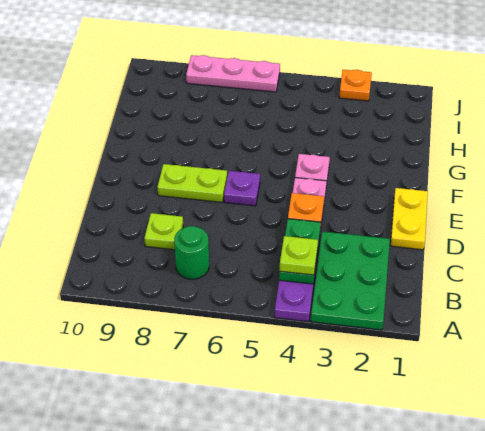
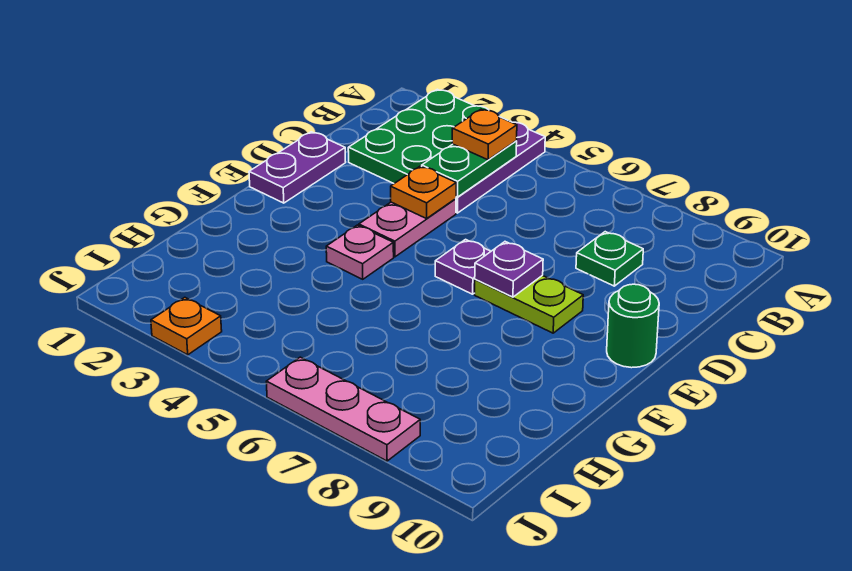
lime 1x1 plate [280,236,318,275] -> orange 1x1 plate [452,109,517,160]
green 1x1 round brick [174,226,209,279] -> green 1x1 round brick moved to [607,284,659,368]
lime 1x1 plate [144,213,183,250] -> green 1x1 plate [576,232,643,286]
yellow 1x2 plate [390,188,428,250] -> purple 1x2 plate [249,132,346,203]
none -> purple 1x1 plate [475,242,543,297]

